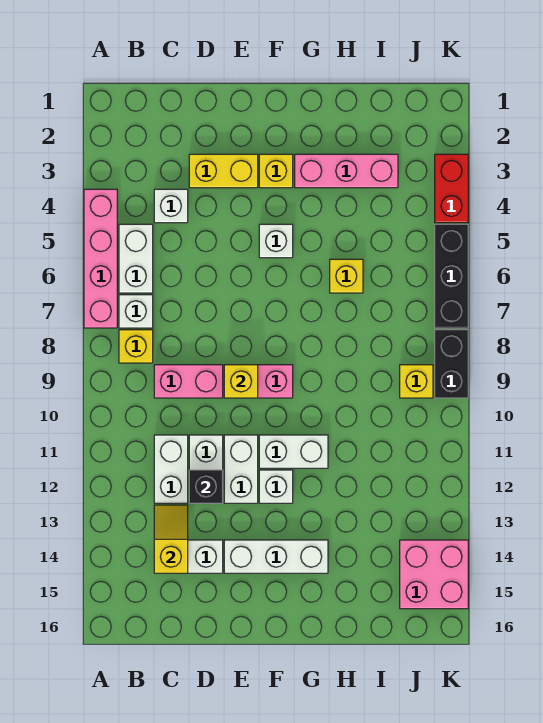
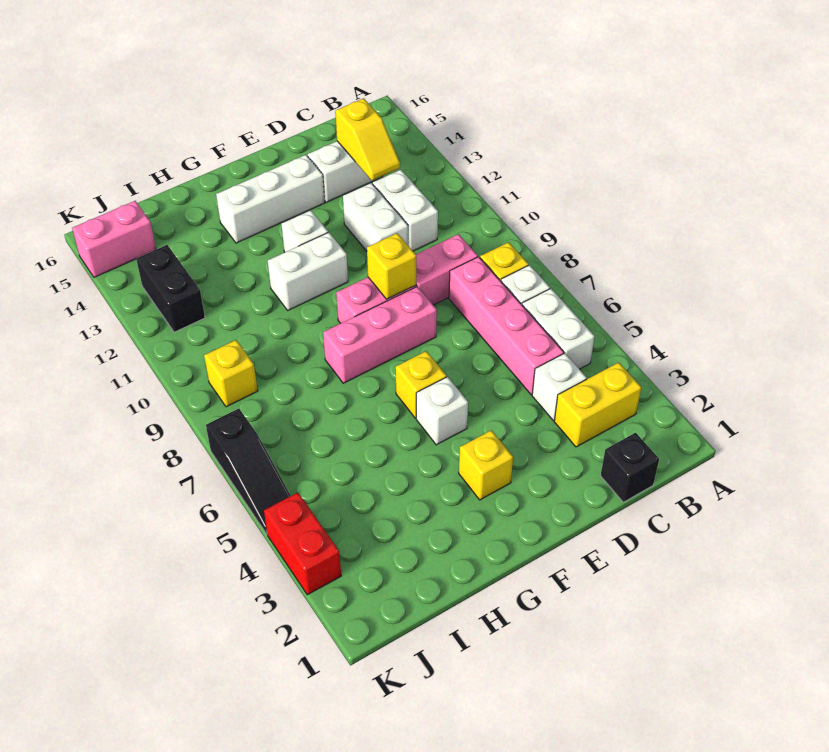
pink 1x4 brick [84,189,117,328] -> pink 1x4 brick moved to [449,257,564,395]
yellow 1x2 brick [189,154,258,188] -> yellow 1x2 brick moved to [554,362,641,447]
black 1x1 brick [189,470,223,503] -> black 1x1 brick moved to [601,433,659,502]
white 1x2 brick [224,435,258,503] -> none
pink 1x3 brick [295,154,398,188] -> pink 1x3 brick moved to [323,287,437,383]
yellow 1x1 brick [330,259,363,293] -> yellow 1x1 brick moved to [396,351,446,418]
pink 2x2 brick [400,540,468,609] -> pink 1x2 brick [72,201,156,277]
black 1x3 brick [435,224,468,328] -> black 1x3 slope [206,409,291,534]
black 1x2 brick [435,330,468,398] -> black 1x2 brick moved to [136,245,205,332]

